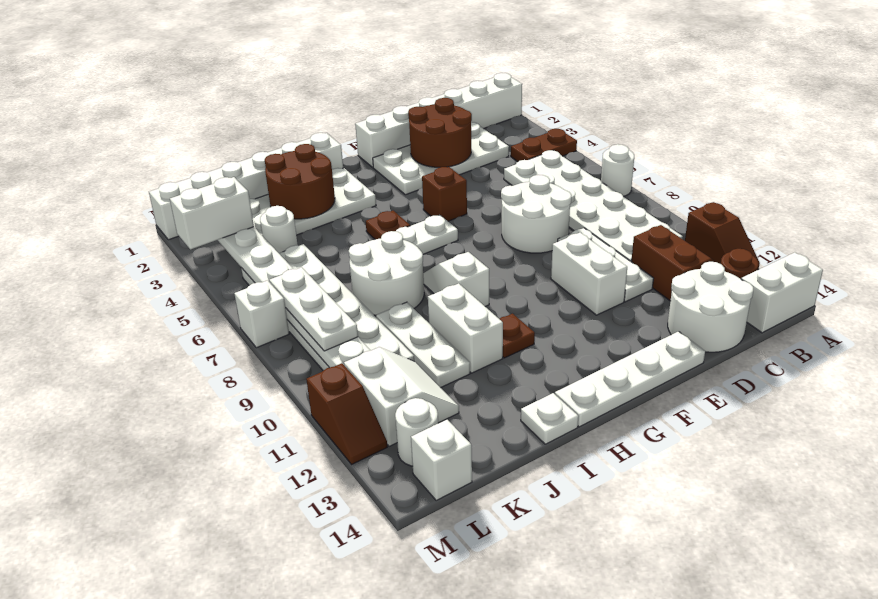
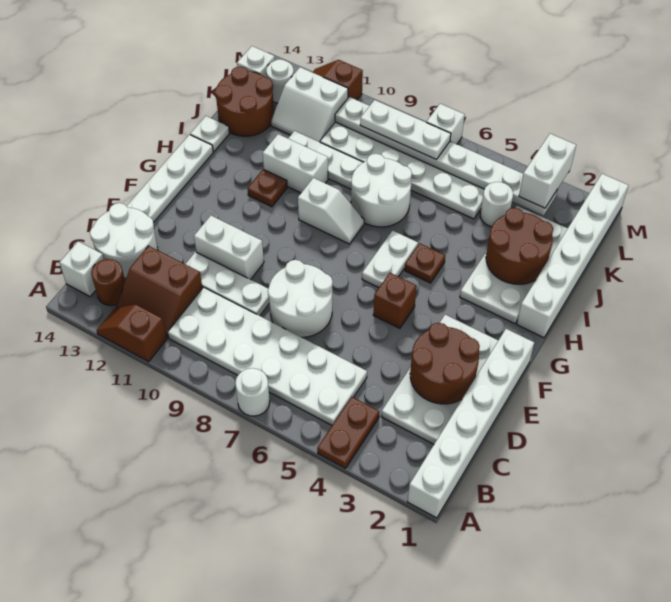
white 1x2 brick [741,252,823,333] -> white 1x1 brick [60,241,104,296]
none -> brown 2x2 round brick [215,67,274,136]

